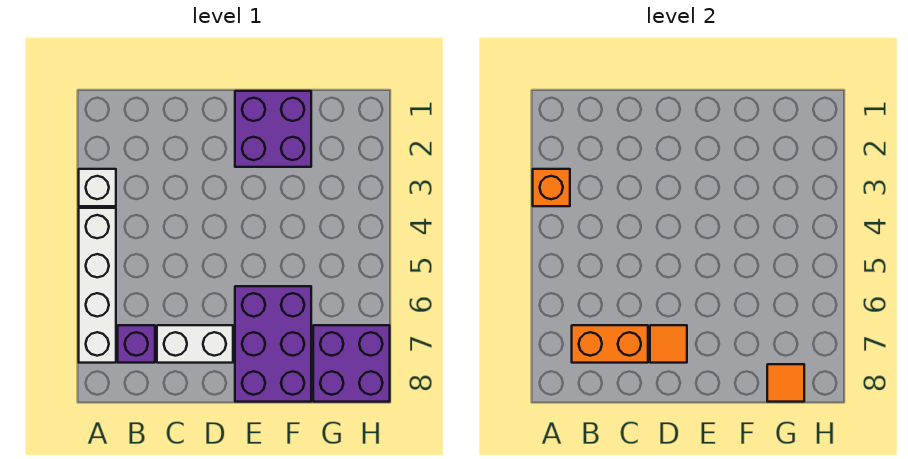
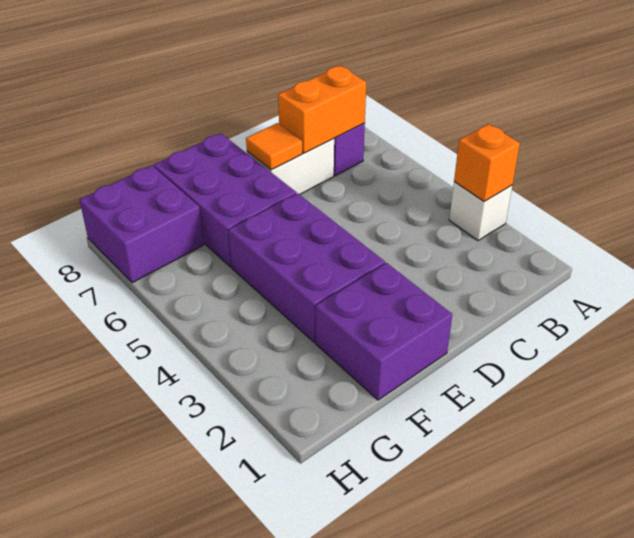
white 1x4 brick [79,208,116,363] -> none
none -> purple 2x3 brick [229,193,385,342]
orange 1x1 tile [767,364,804,402] -> none

